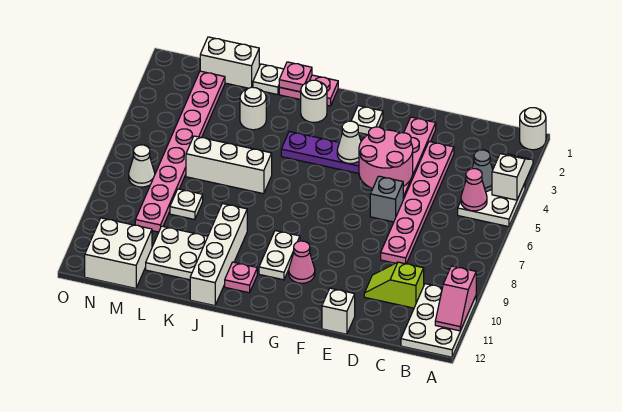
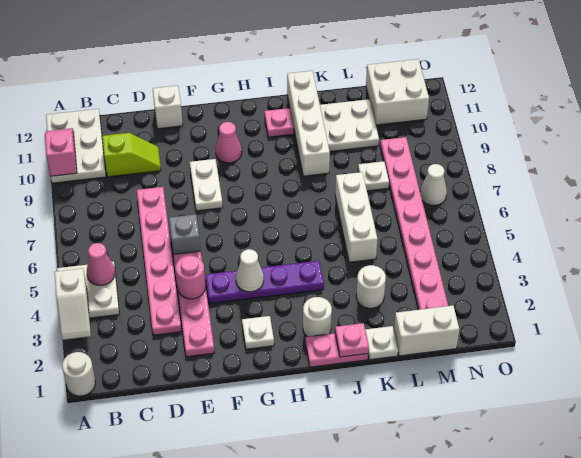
grey 1x1 cone [472,150,493,192] -> none
pink 2x2 round brick [359,127,413,189] -> pink 1x1 round brick [176,256,206,299]
white 1x2 plate [259,231,300,280] -> white 1x2 plate moved to [190,159,223,211]
white 1x3 brick [186,136,272,194] -> white 1x3 brick turned to [335,172,378,262]

